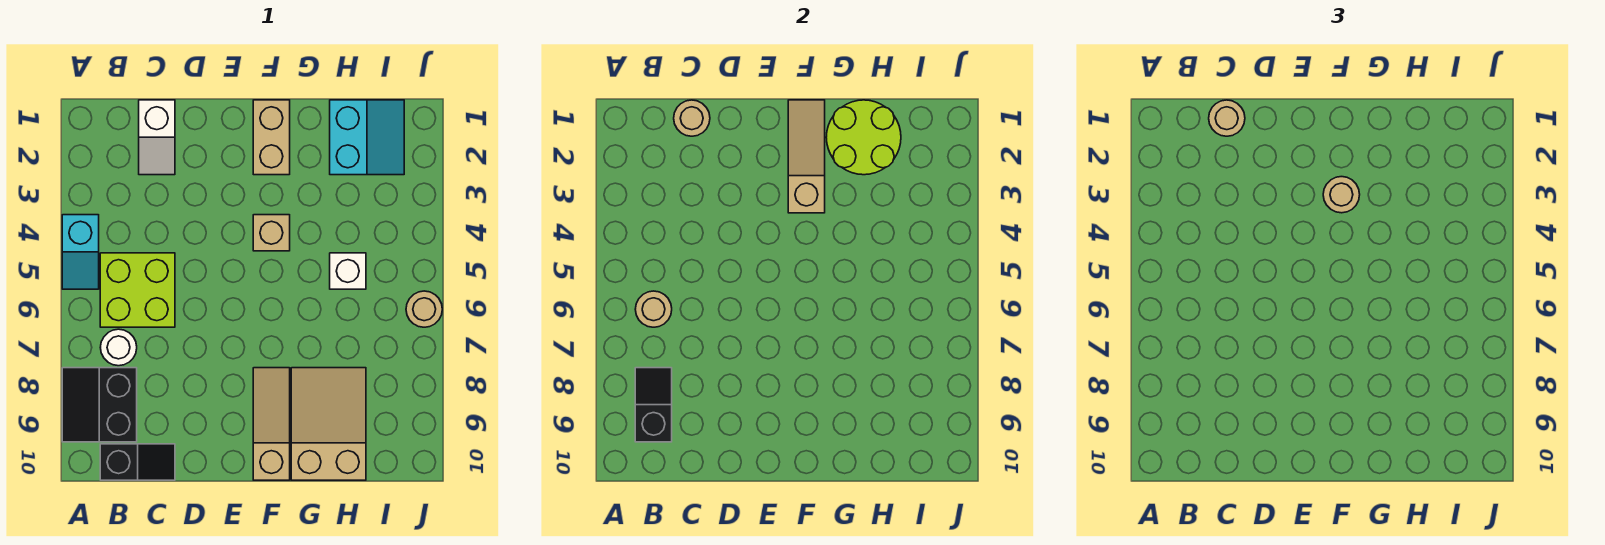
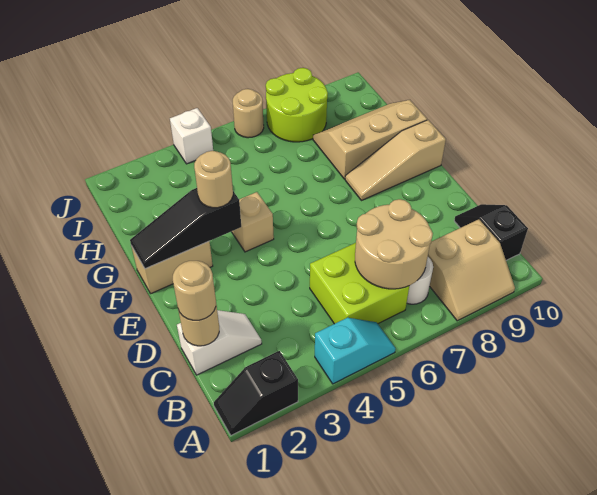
black 2x2 slope [62,368,137,442] -> tan 2x2 slope [428,219,515,321]
tan 1x1 round brick [635,291,672,327] -> tan 2x2 round brick [355,199,433,289]
black 1x2 slope [635,368,672,442] -> black 1x2 slope moved to [214,351,298,435]
tan 1x3 slope [788,100,825,213] -> black 1x3 slope [130,188,241,269]
lime 2x2 round brick [826,100,901,175] -> lime 2x2 round brick moved to [266,68,328,142]
tan 2x3 slope [291,368,366,480] -> tan 2x3 slope turned to [313,100,427,179]
cyan 2x2 slope [330,100,404,175] -> none
white 1x1 brick [330,253,366,289] -> white 1x1 brick moved to [170,108,213,164]

